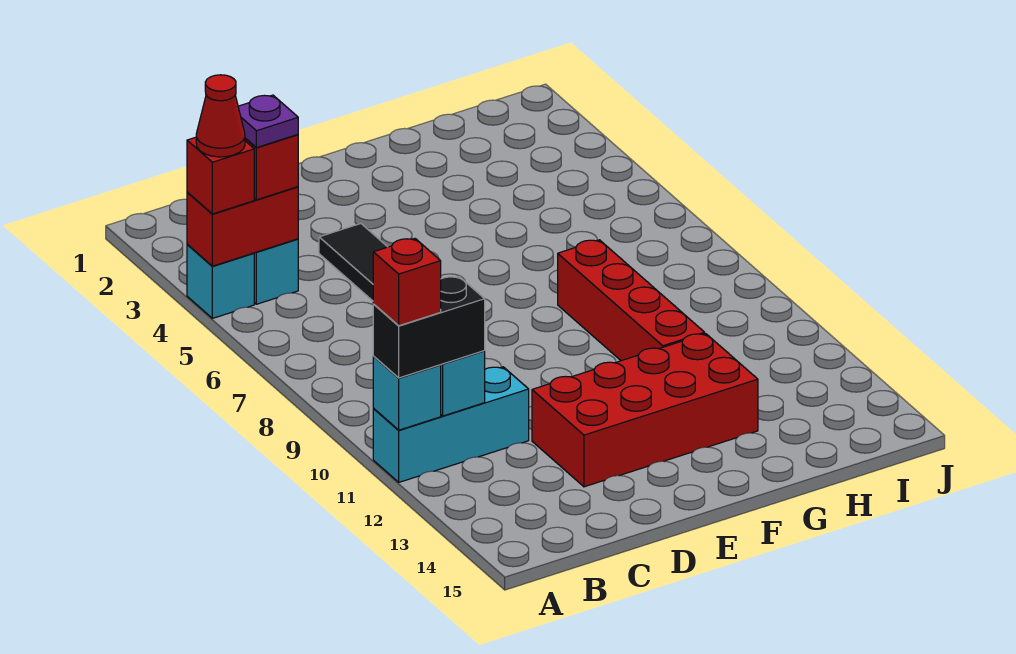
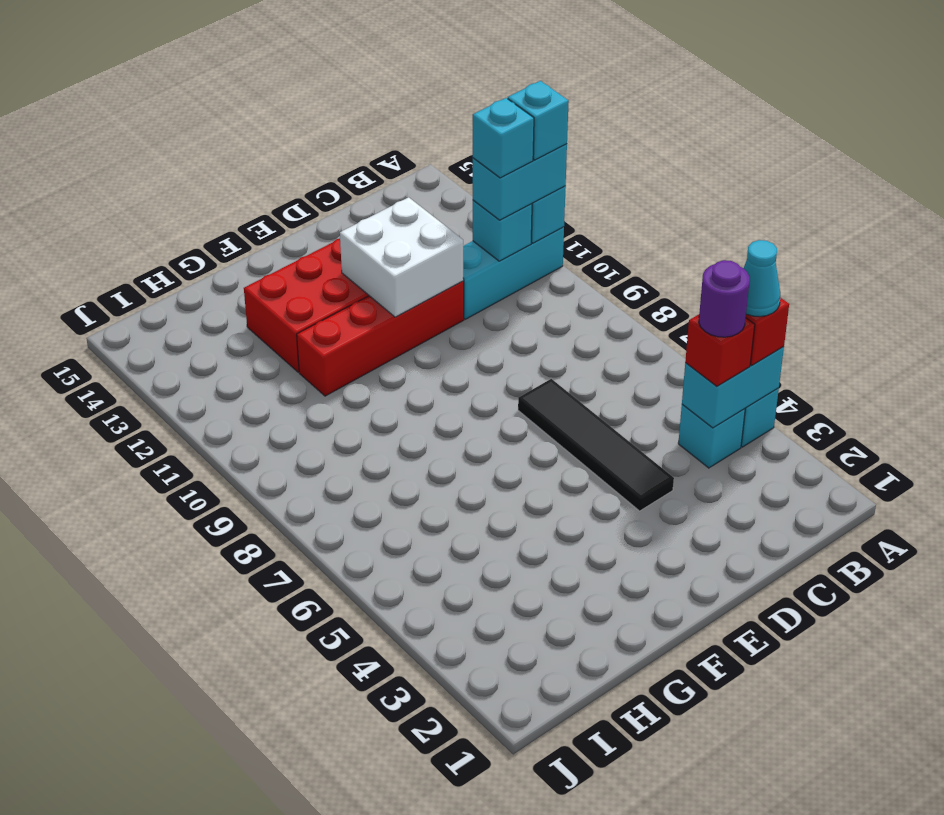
red 1x2 brick [187,187,298,266] -> cyan 1x2 brick [682,347,784,428]
red 1x1 cone [196,75,245,157] -> cyan 1x1 cone [744,240,780,317]
black 1x2 brick [373,277,485,378] -> cyan 1x2 brick [473,144,567,220]
red 1x1 brick [373,239,441,326] -> cyan 1x1 brick [508,81,569,160]
purple 1x1 plate [238,95,298,148] -> purple 1x1 round brick [699,260,750,337]
none -> cyan 1x1 brick [473,98,534,178]
none -> white 2x2 brick [340,197,464,317]
red 1x4 brick [558,240,705,361] -> red 1x4 brick turned to [297,281,464,396]

